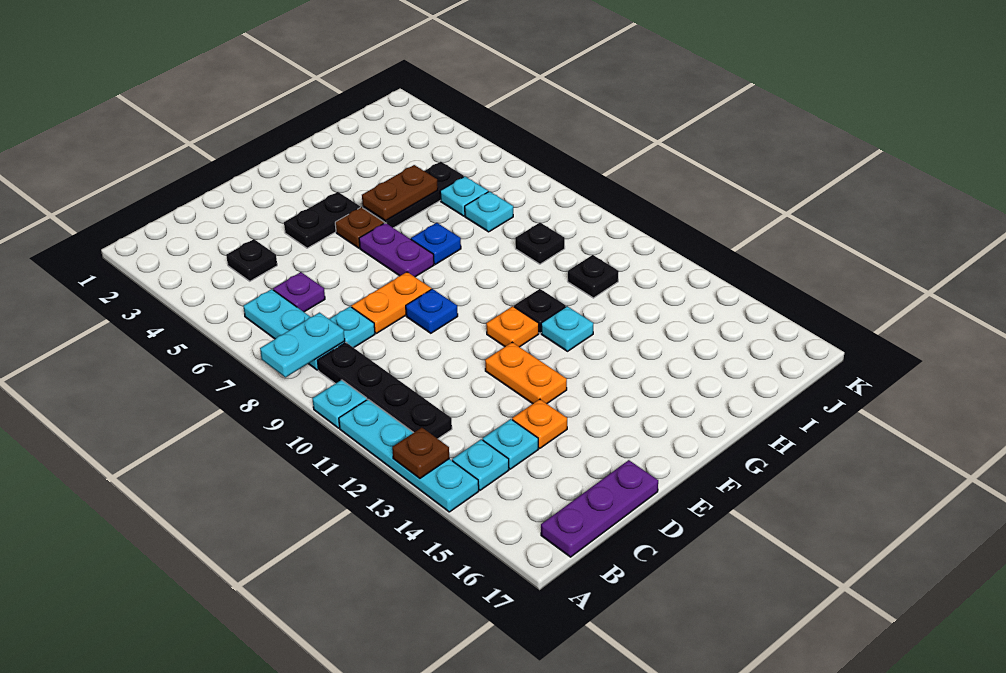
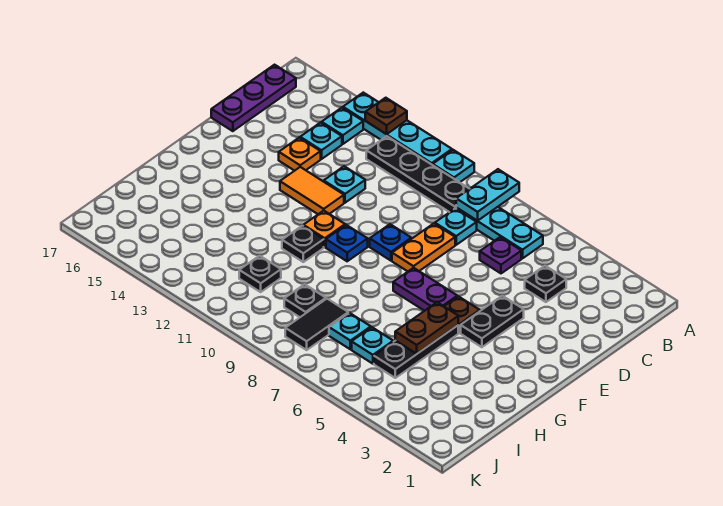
orange 1x2 plate [485,342,567,404] -> orange 1x2 tile [280,167,344,214]
blue 1x1 plate [411,223,461,264] -> blue 1x1 plate moved to [326,225,368,261]
cyan 1x1 plate [541,306,593,351] -> cyan 1x1 plate moved to [324,166,365,203]
none -> black 1x2 tile [285,299,348,350]

